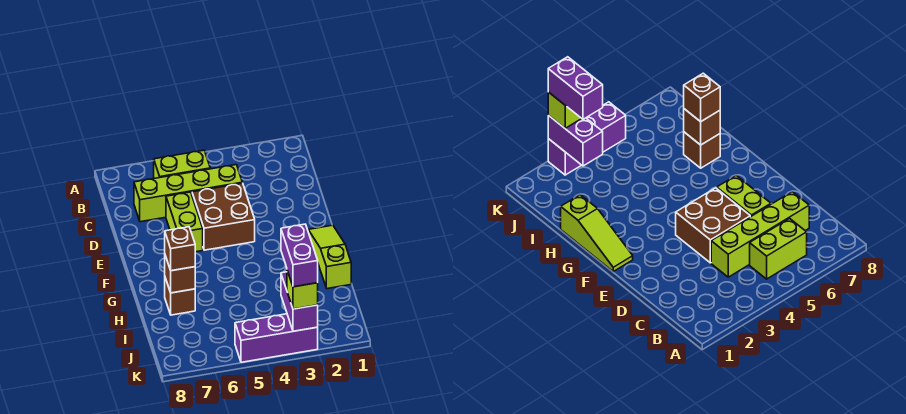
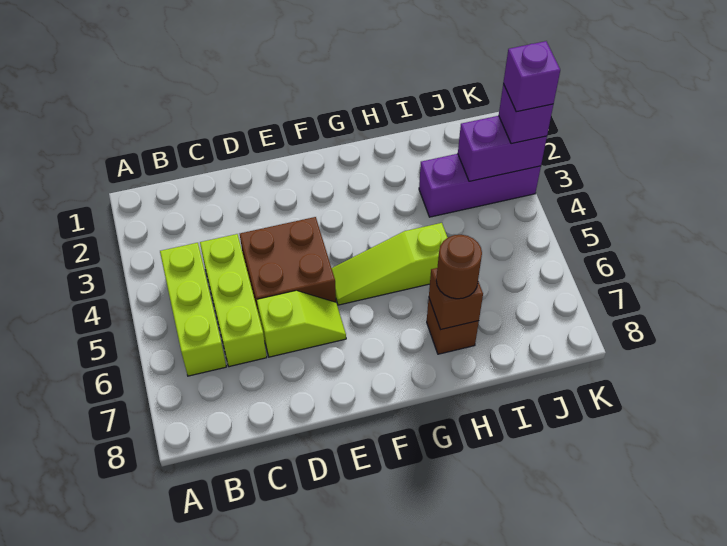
lime 1x2 brick [154,150,210,178] -> lime 1x3 brick [160,243,226,376]
lime 1x4 brick [134,165,242,222] -> lime 1x3 brick [200,234,267,367]
lime 1x2 brick [166,192,203,252] -> lime 1x2 slope [257,291,346,357]
lime 1x3 slope [308,225,351,289] -> lime 1x3 slope moved to [332,223,448,305]
brown 1x1 brick [165,227,195,271] -> brown 1x1 round brick [436,235,482,299]
purple 1x2 brick [281,224,318,287] -> purple 1x1 brick [503,41,560,112]
purple 1x3 brick [235,314,318,362] -> purple 1x3 brick turned to [419,153,541,217]
lime 1x1 brick [287,270,318,309] -> purple 1x1 brick [499,84,553,144]

